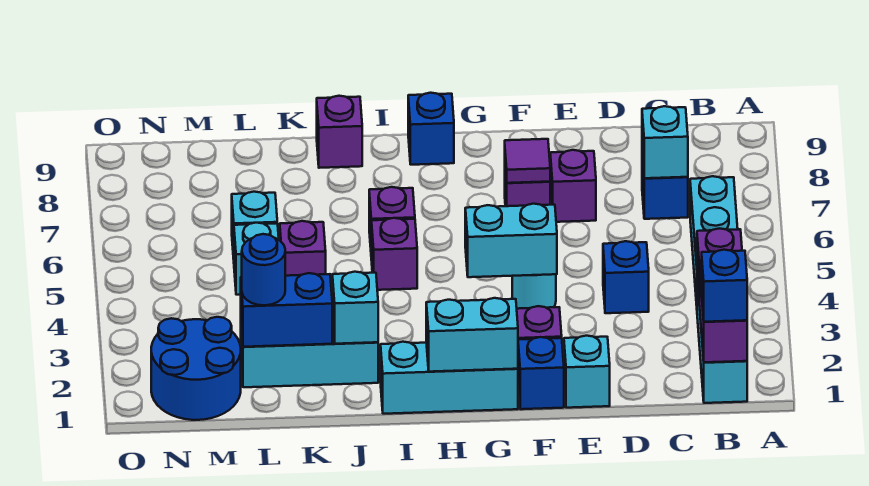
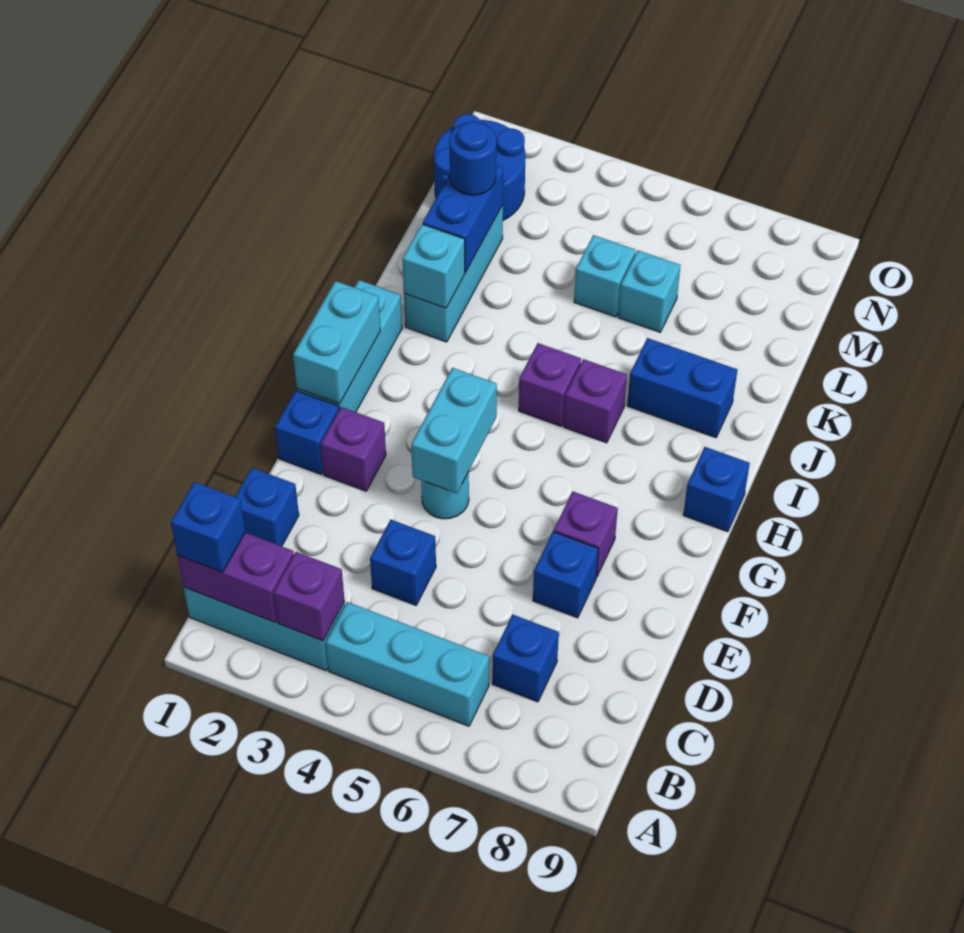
cyan 1x1 brick [642,106,688,178] -> none
none -> blue 1x1 brick [235,468,299,546]
cyan 1x1 brick [564,336,610,408] -> none
purple 1x1 brick [550,150,596,222] -> blue 1x1 brick [533,532,598,618]
purple 1x1 tile [505,139,550,183] -> none
none -> blue 1x2 brick [627,338,737,438]
purple 1x1 brick [317,96,362,168] -> none
purple 1x1 brick [280,221,326,276] -> none

